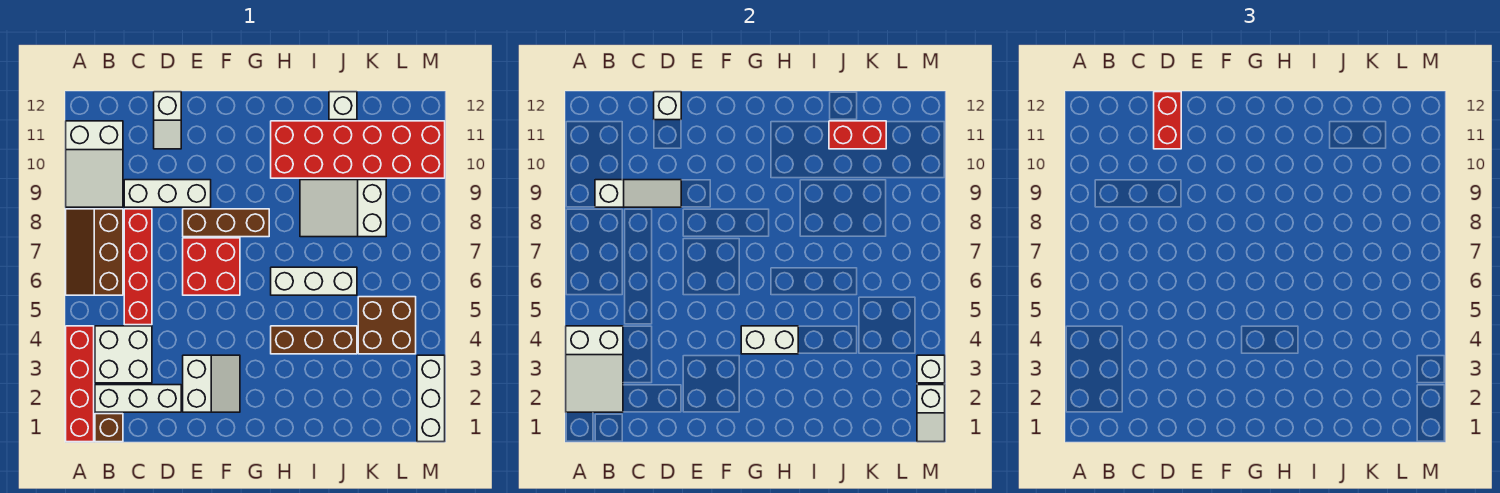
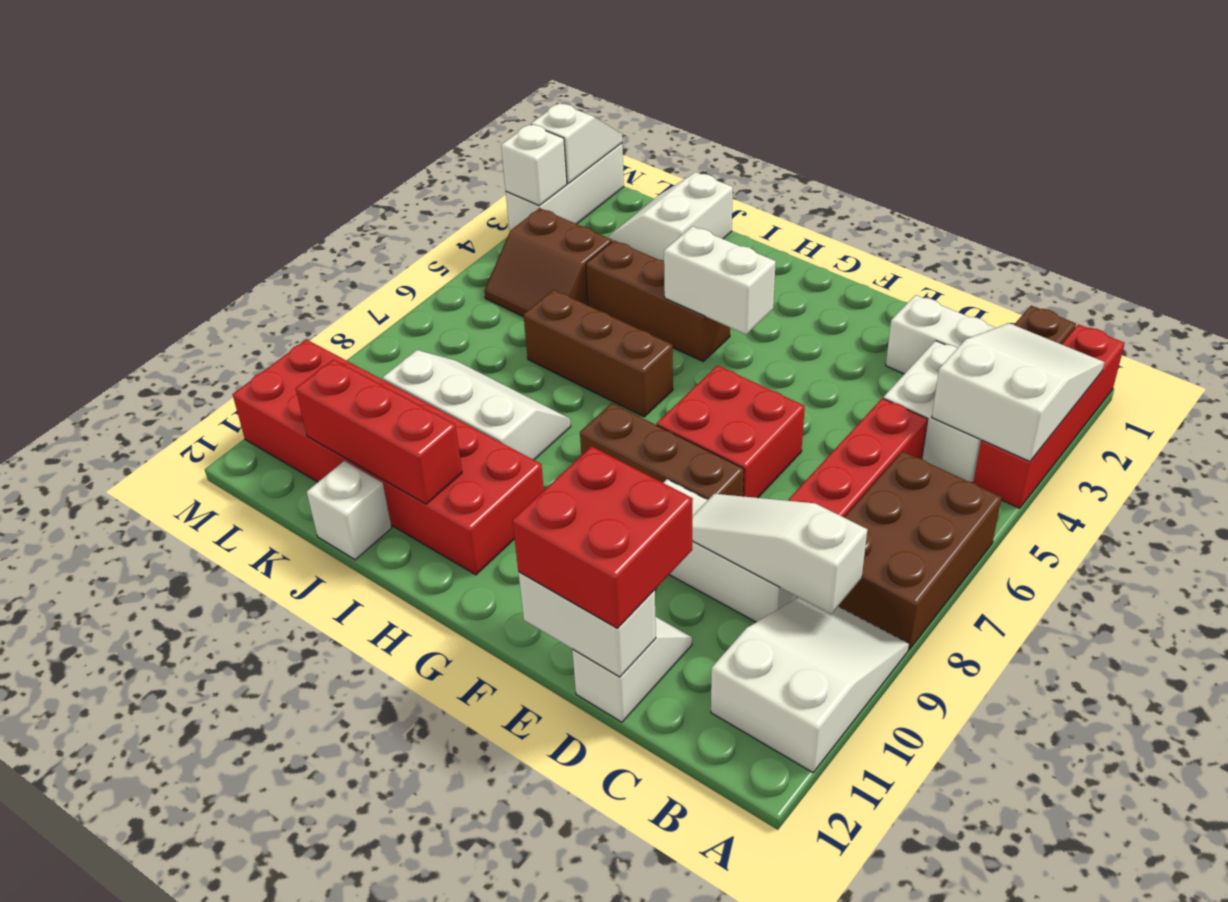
brown 2x3 slope [66,209,123,295] -> brown 2x3 brick [839,451,1002,650]
red 1x2 brick [1154,92,1181,149] -> red 2x2 brick [512,446,693,628]
white 1x1 brick [654,92,681,120] -> white 1x2 brick [518,572,656,677]
white 2x2 slope [183,355,240,412] -> white 2x2 slope moved to [608,172,733,260]
white 1x3 brick [271,267,357,295] -> brown 1x3 brick [523,290,673,417]
white 2x3 slope [300,180,386,237] -> white 2x3 slope turned to [383,350,571,460]
red 1x2 brick [829,121,886,149] -> red 1x3 brick [296,360,462,504]
brown 2x2 brick [358,297,416,354] -> brown 2x2 slope [484,208,612,317]

